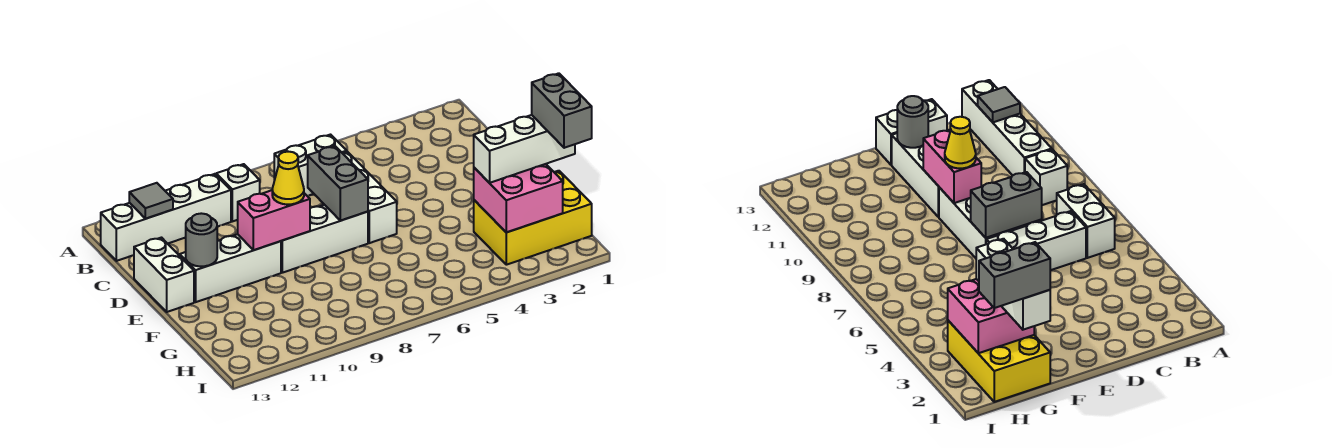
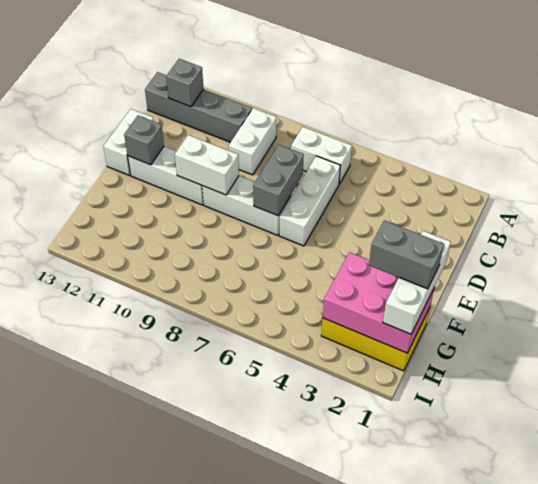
white 1x1 brick [216,164,260,221] -> white 1x2 brick [229,108,276,175]
white 1x4 brick [101,174,231,261] -> grey 1x4 brick [145,72,252,142]
grey 1x1 tile [129,183,173,219] -> grey 1x1 brick [166,59,204,107]
pink 1x2 brick [238,190,310,250] -> white 1x2 brick [175,135,239,195]
yellow 1x1 cone [272,152,304,205] -> none
grey 1x1 round brick [186,213,217,266] -> grey 1x1 brick [124,116,164,165]
white 1x3 brick [474,115,575,183] -> white 1x3 brick turned to [383,231,451,334]
grey 1x2 brick [532,73,592,148] -> grey 1x2 brick turned to [369,221,444,289]
pink 2x2 brick [474,164,563,232] -> pink 2x3 brick [323,252,434,353]

